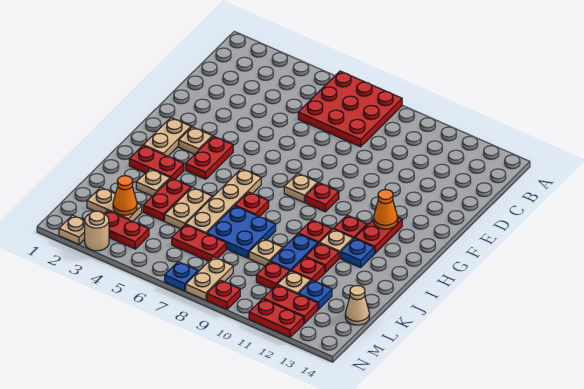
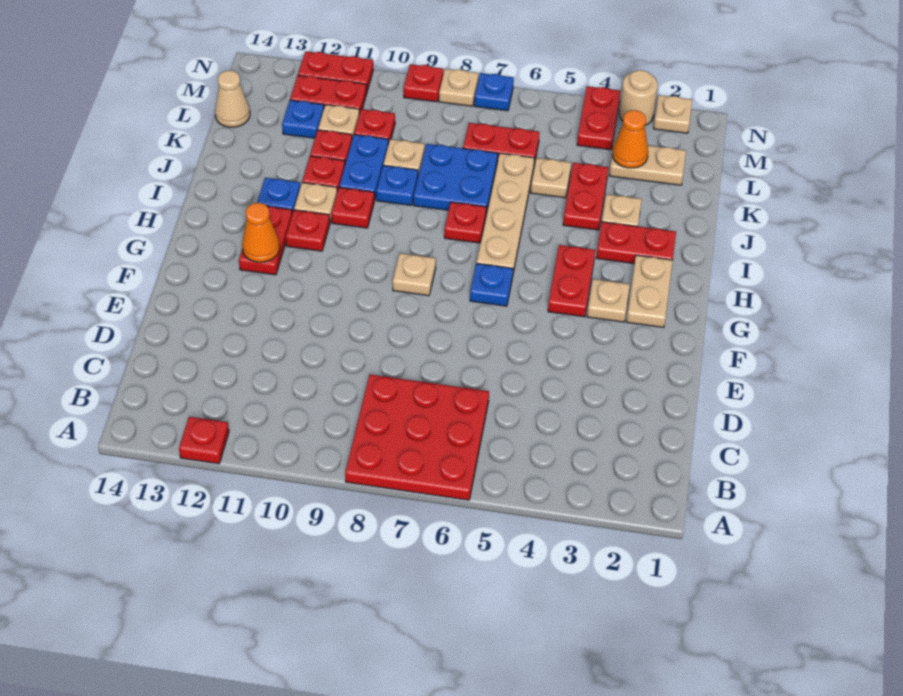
none -> blue 1x1 plate [470,263,513,306]
red 1x1 plate [305,183,339,212] -> red 1x1 plate moved to [179,417,229,464]
tan 1x2 plate [165,187,212,229] -> tan 1x1 plate [531,158,571,198]
none -> blue 1x1 plate [376,165,418,206]
red 1x2 plate [105,211,149,249] -> red 1x2 plate turned to [577,86,620,150]
tan 1x2 plate [186,257,233,300] -> tan 1x1 plate [439,69,478,106]

